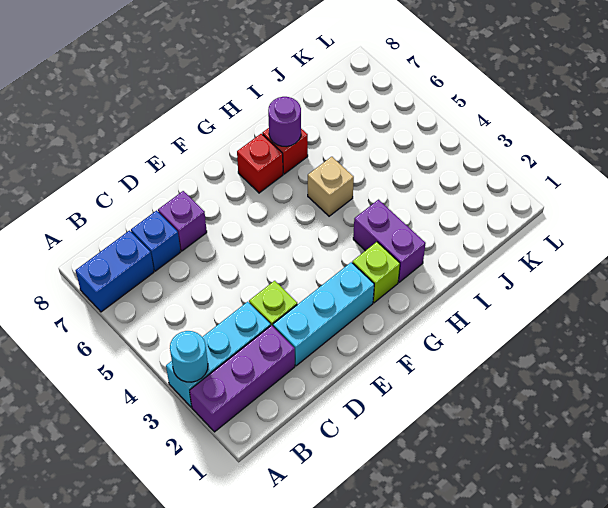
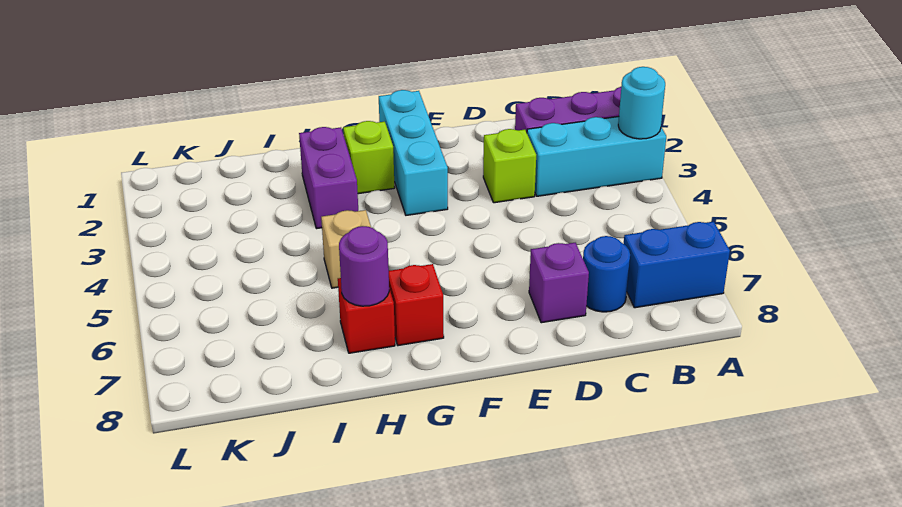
blue 1x1 brick [131,211,180,271] -> blue 1x1 round brick [583,236,630,312]
cyan 1x3 brick [273,262,374,366] -> cyan 1x3 brick turned to [379,90,448,215]

